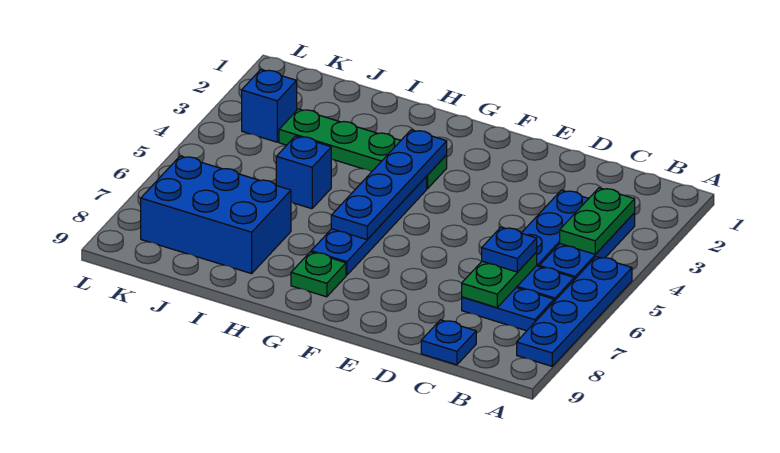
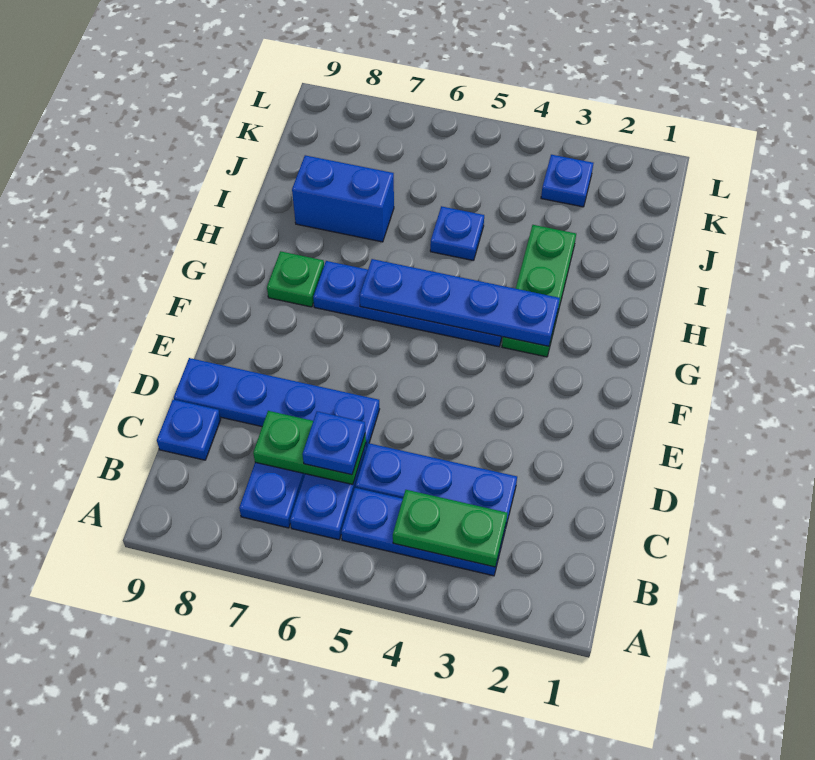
blue 1x4 plate [517,257,632,366] -> blue 1x4 plate moved to [174,358,380,449]
green 1x4 plate [279,109,447,189] -> green 1x3 plate [502,225,576,357]
blue 1x1 brick [276,136,331,209] -> blue 1x1 plate [430,206,484,261]
blue 2x3 brick [141,156,291,274] -> blue 1x2 brick [292,155,394,242]
blue 1x1 brick [242,70,297,142] -> blue 1x1 plate [541,155,593,207]

